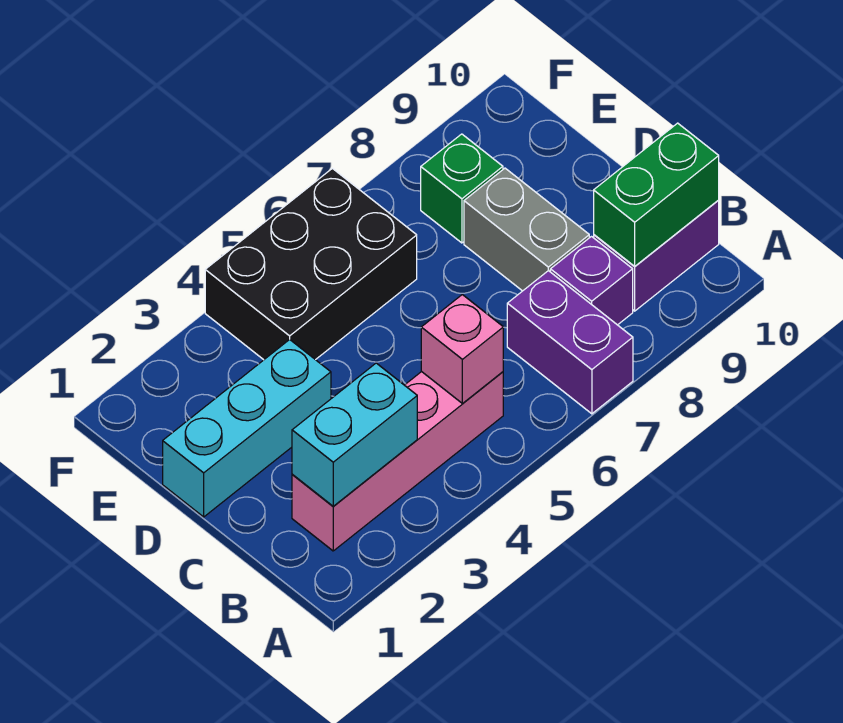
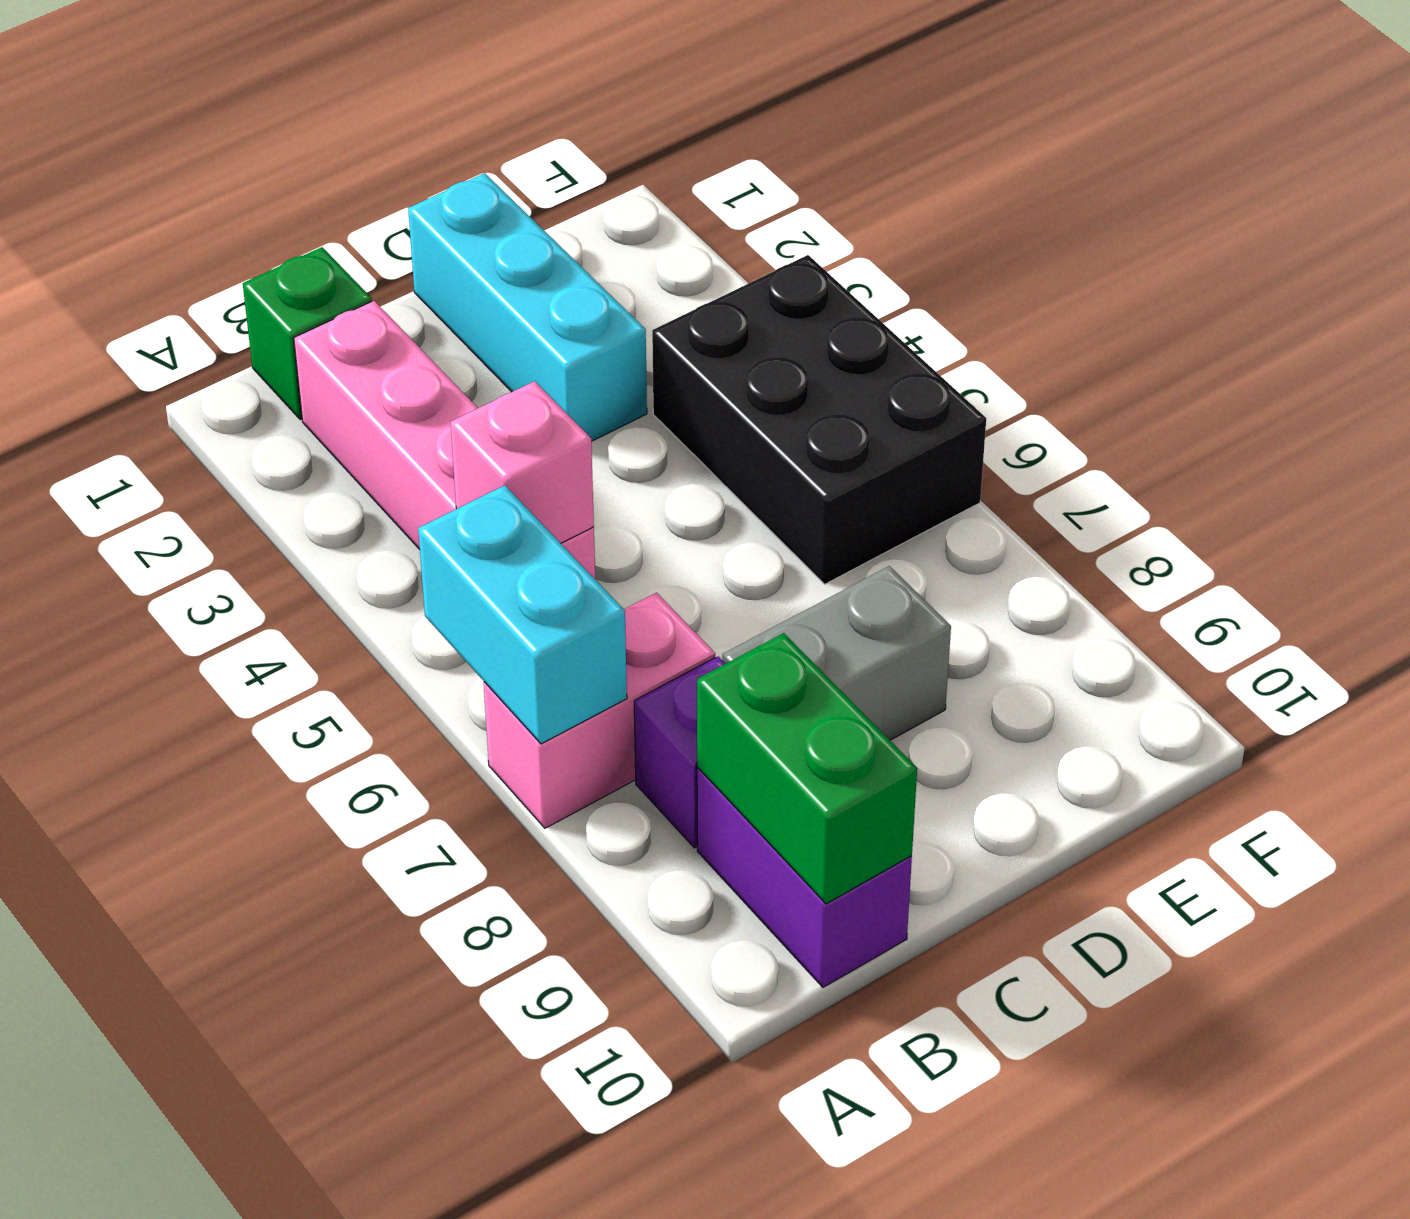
purple 1x2 brick [507,271,633,414] -> pink 1x2 brick [484,593,715,828]
cyan 1x2 brick [292,363,417,506] -> cyan 1x2 brick moved to [418,485,627,744]
green 1x1 brick [421,134,503,243] -> green 1x1 brick moved to [243,247,372,420]

